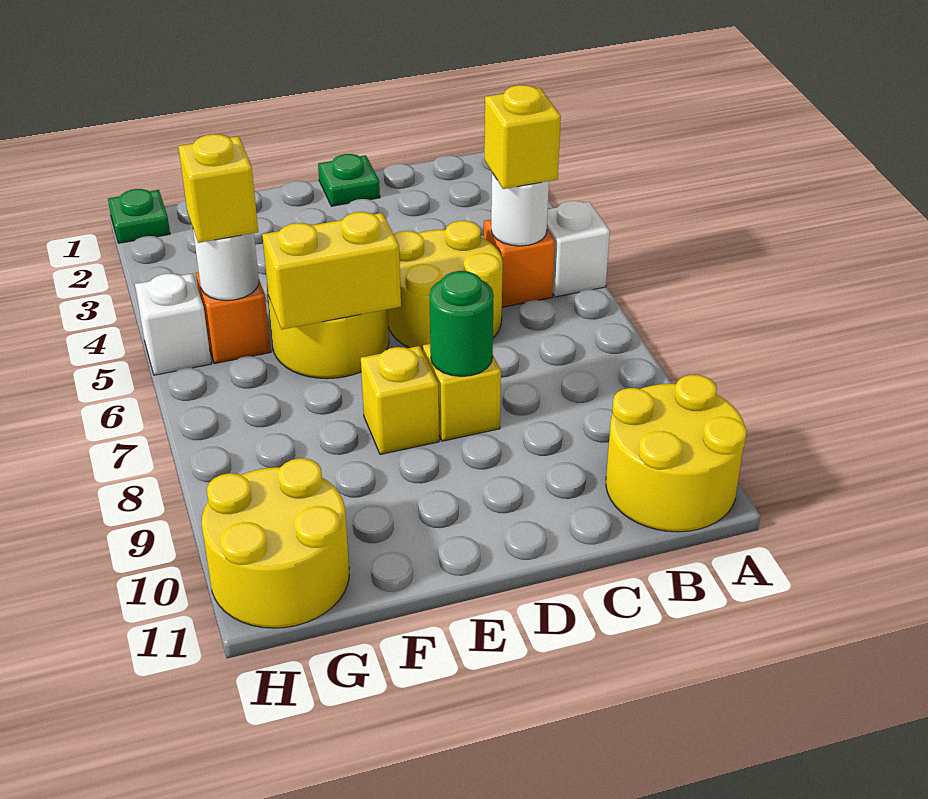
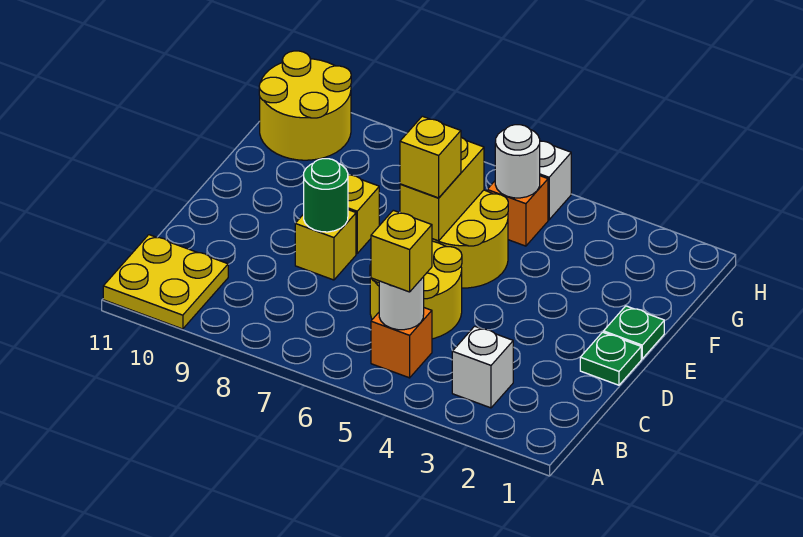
white 1x1 brick [547,201,610,297] -> white 1x1 brick moved to [452,326,513,408]
yellow 2x2 round brick [606,375,747,532] -> yellow 2x2 plate [103,235,228,329]
yellow 1x1 brick [178,134,258,243] -> yellow 1x1 brick moved to [400,116,461,198]
green 1x1 plate [108,189,170,243] -> green 1x1 plate moved to [604,306,664,359]

